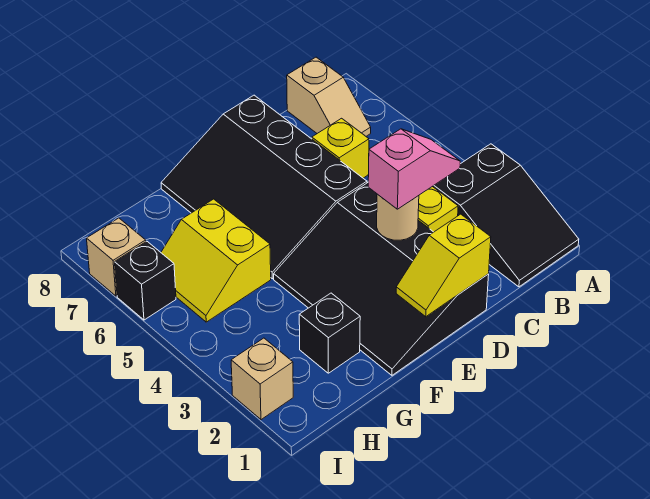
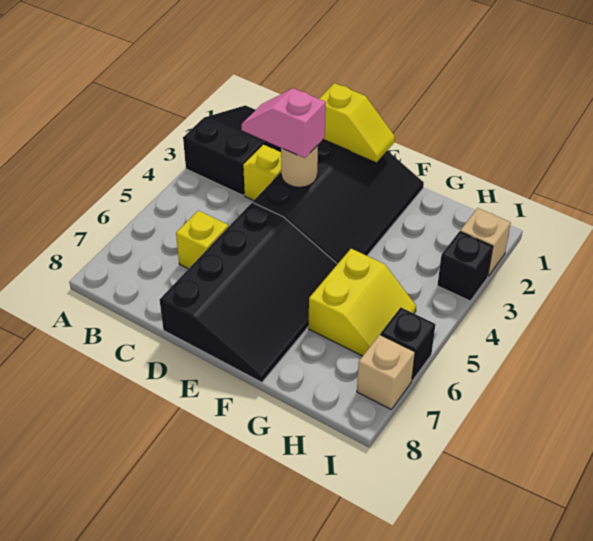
tan 1x2 slope [287,57,371,136] -> none
black 1x1 brick [299,293,360,373] -> black 1x1 brick moved to [437,232,493,301]

